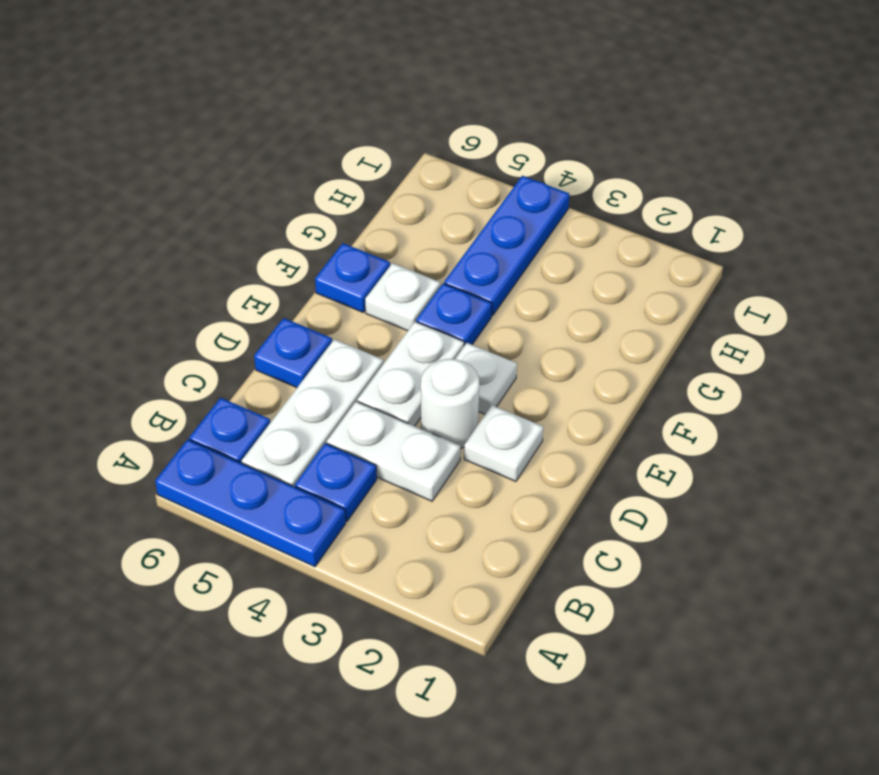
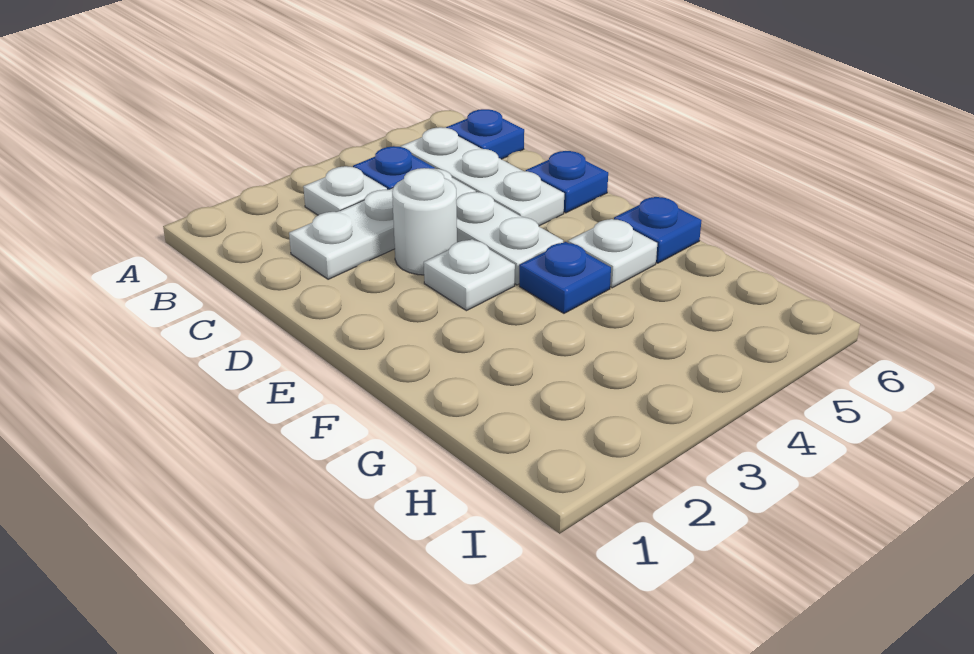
blue 1x3 plate [155,439,346,567] -> none
white 1x2 plate [327,401,460,501] -> white 1x3 plate [289,169,476,279]
white 1x1 plate [464,405,543,481] -> white 1x1 plate moved to [303,166,387,215]
blue 1x3 plate [444,176,569,316] -> none

